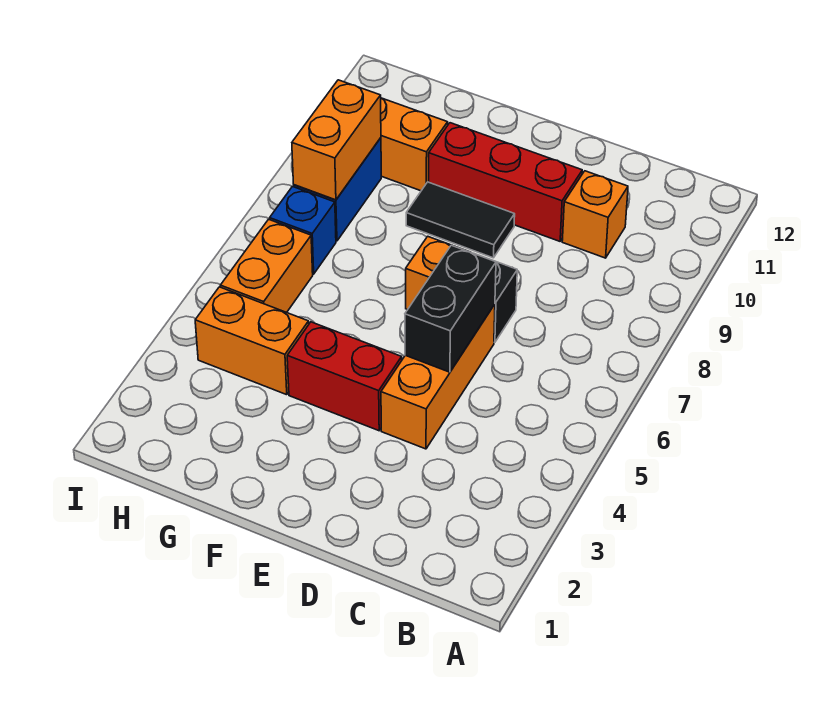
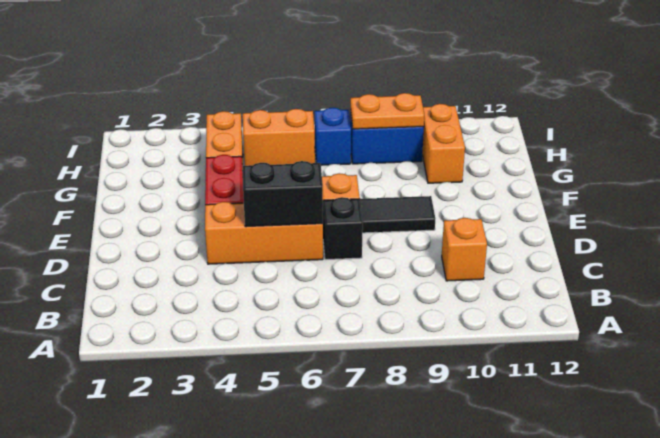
red 1x3 brick [429,123,582,241] -> none
black 1x2 tile [406,182,515,258] -> black 1x2 tile turned to [360,196,435,233]
orange 1x2 brick [292,80,381,200] -> orange 1x2 plate [350,93,424,129]

